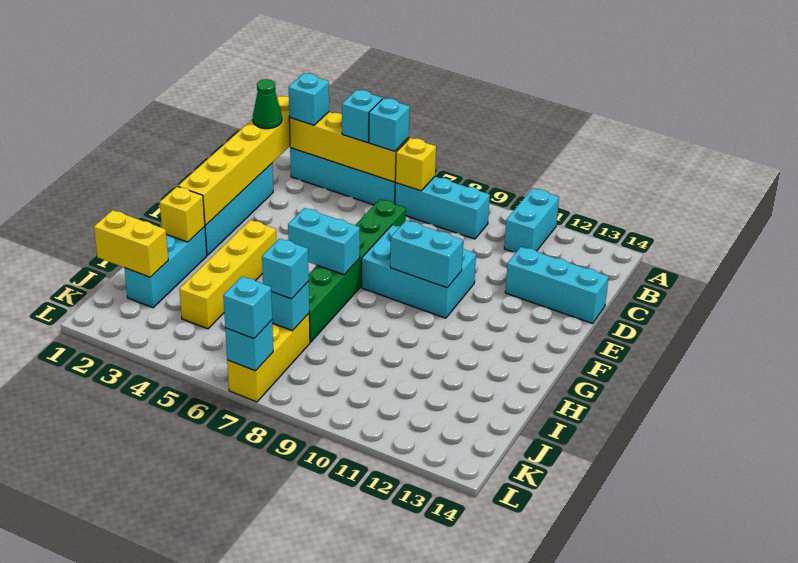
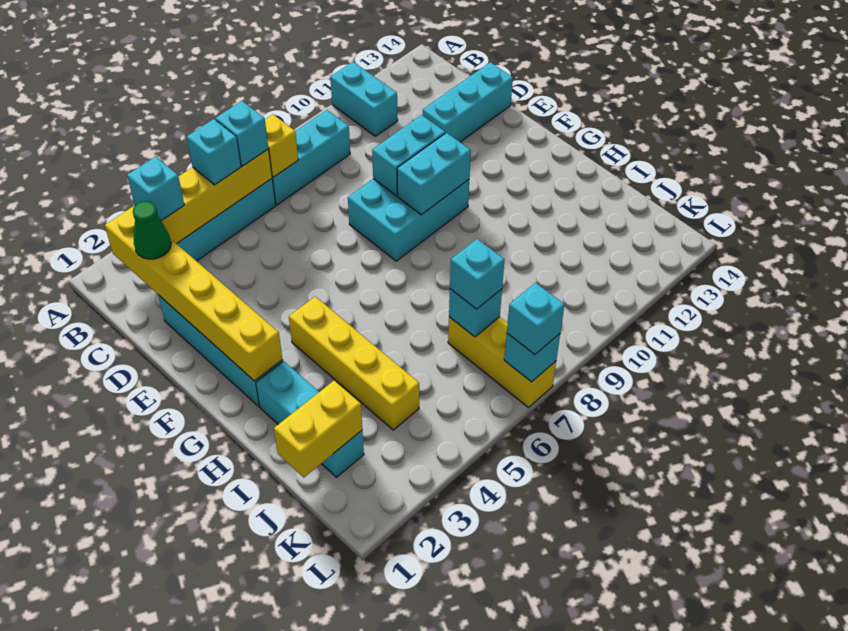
green 1x6 brick [309,199,406,342] -> none
cyan 1x2 brick [288,208,360,275] -> cyan 1x2 brick moved to [372,115,445,196]
yellow 1x1 brick [160,187,205,242] -> none

